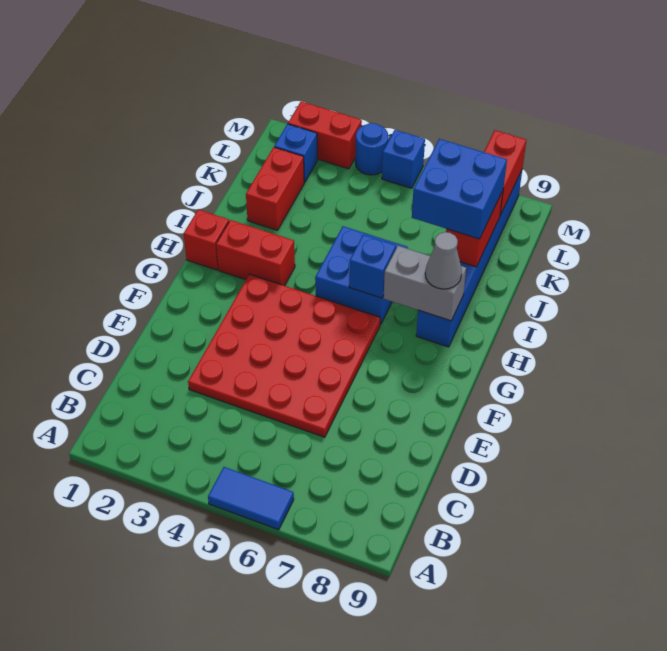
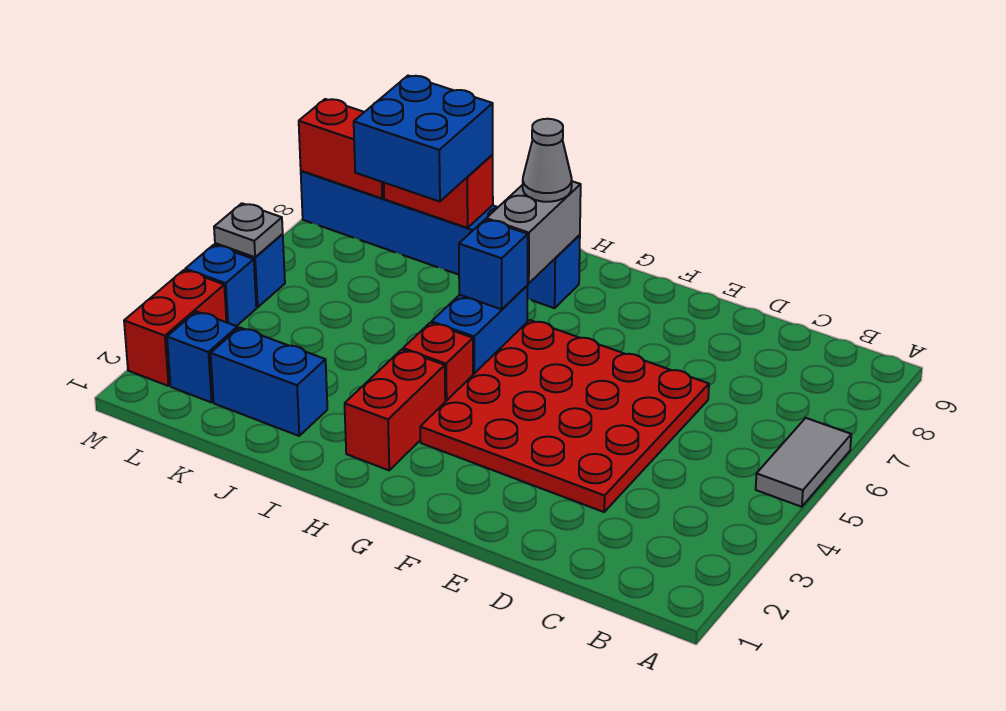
blue 1x2 tile [208,467,294,530] -> grey 1x2 tile [756,418,851,507]
red 1x1 brick [184,209,229,270] -> red 1x1 brick moved to [403,323,473,402]
blue 2x2 brick [315,226,408,324] -> blue 1x2 brick [432,286,527,375]
red 1x2 brick [246,147,304,230] -> blue 1x2 brick [211,327,327,436]
blue 1x1 round brick [355,123,388,175] -> blue 1x1 brick [185,245,256,326]
none -> grey 1x1 plate [214,203,283,257]

